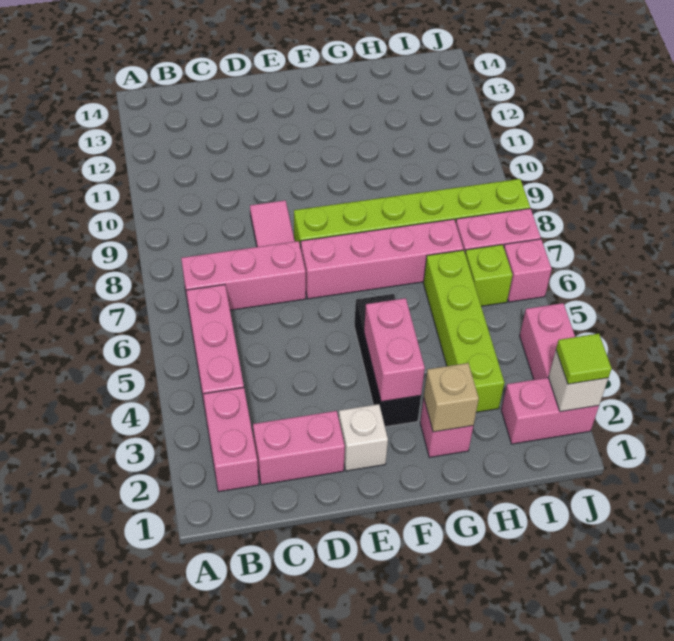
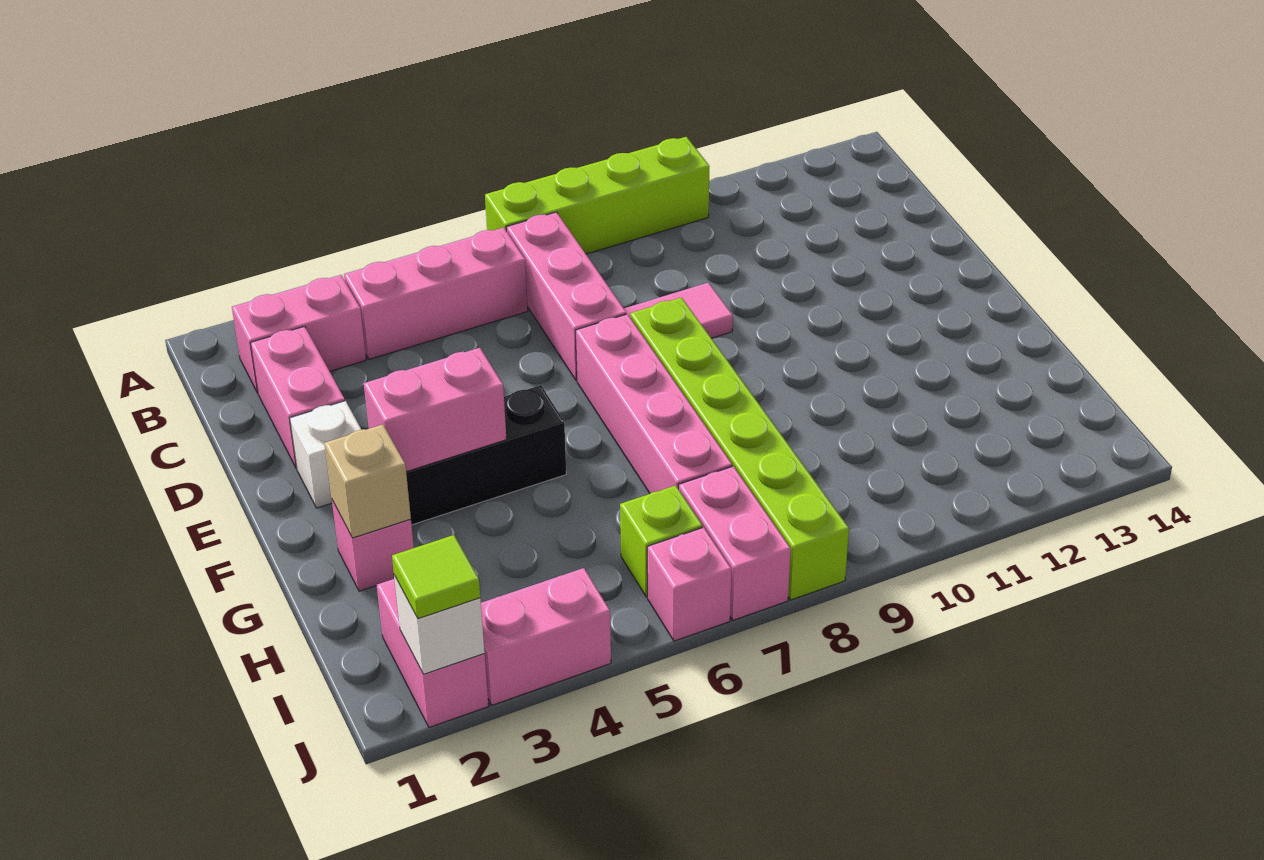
lime 1x4 brick [423,250,504,412] -> lime 1x4 brick moved to [485,137,709,254]

